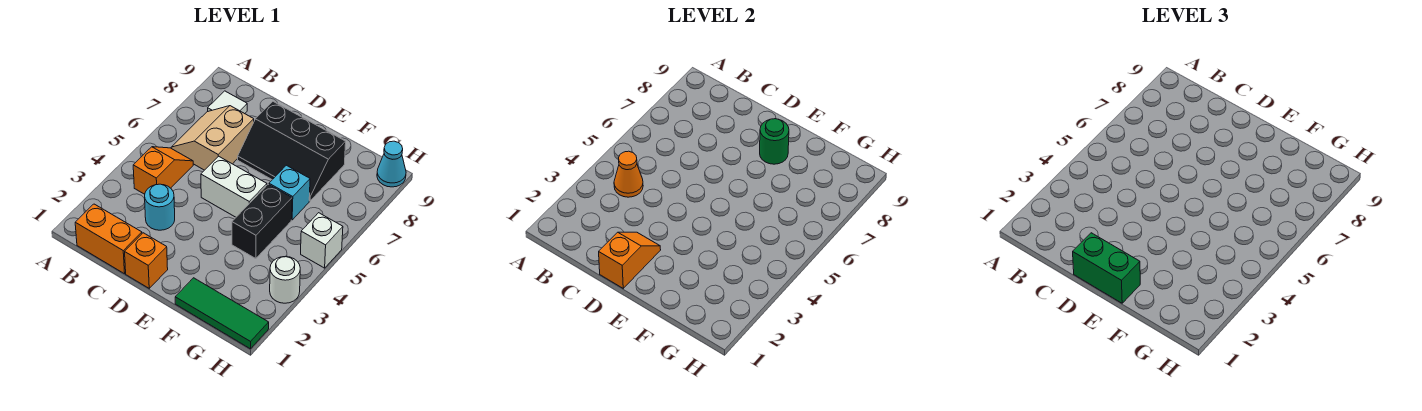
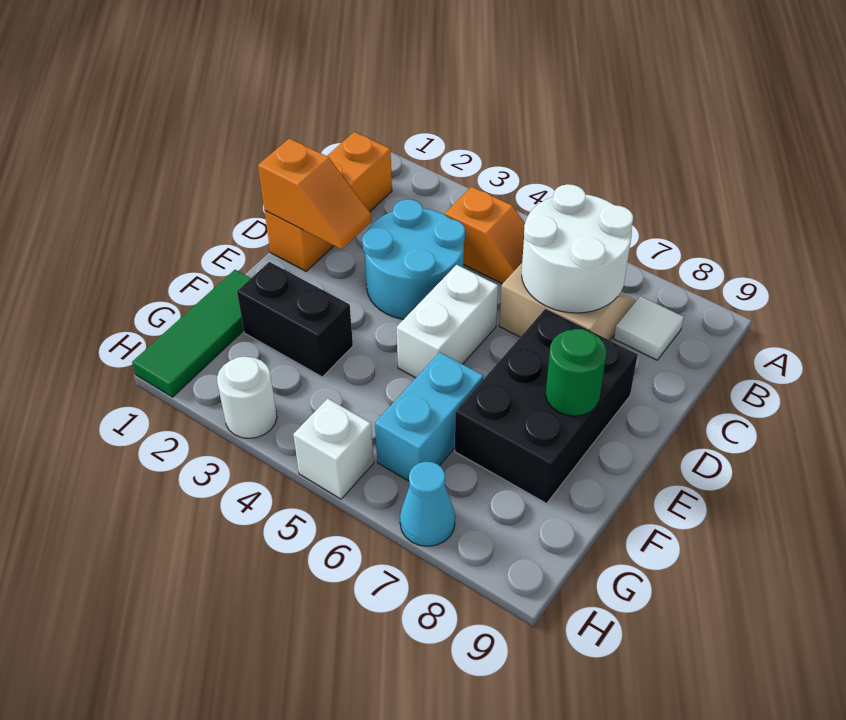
orange 1x1 cone [614,151,643,197] -> none
none -> white 2x2 round brick [522,184,633,313]
cyan 1x1 round brick [145,184,175,230] -> cyan 2x2 round brick [362,199,465,319]
green 1x2 brick [1073,233,1140,303] -> none
black 2x3 slope [238,102,346,201] -> black 2x3 brick [455,309,638,503]
black 1x2 brick [232,184,292,259] -> black 1x2 brick moved to [237,262,353,377]
cyan 1x1 brick [269,165,310,220] -> cyan 1x2 brick [375,352,484,481]
cyan 1x1 cone [377,141,406,187] -> cyan 1x1 cone moved to [400,462,455,546]

